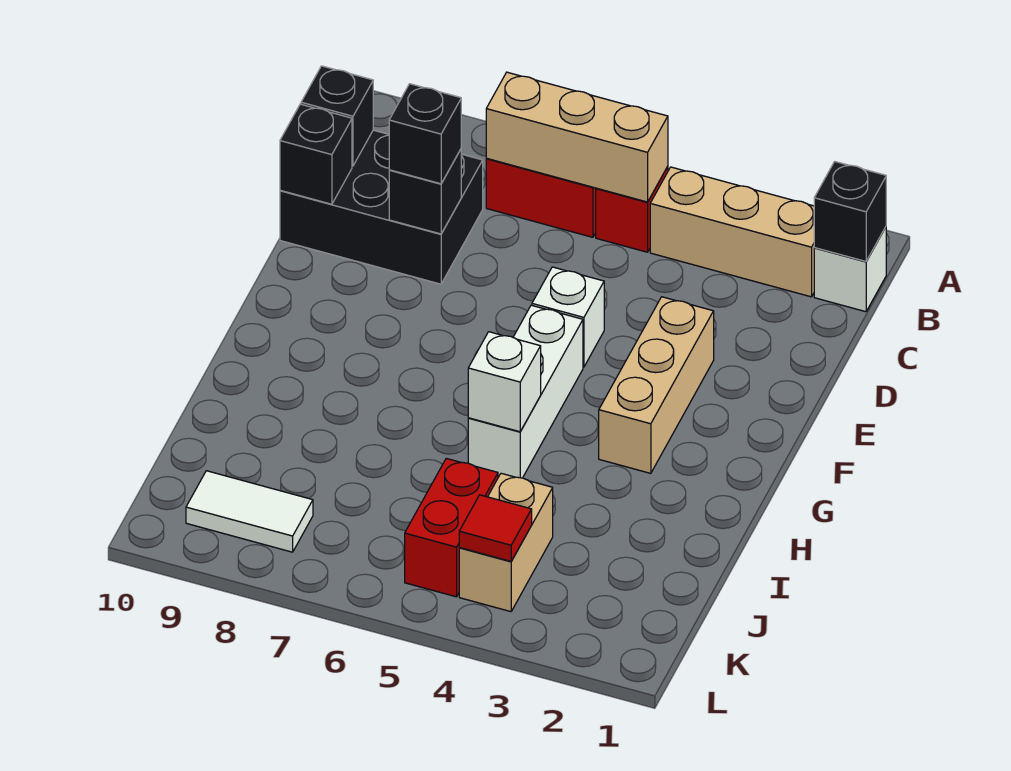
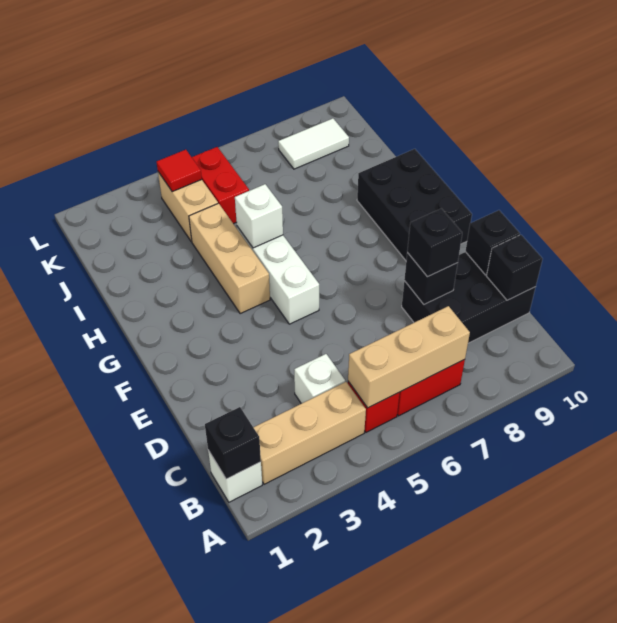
tan 1x3 brick [599,297,714,473] -> tan 1x3 brick moved to [189,203,270,314]
white 1x1 brick [532,267,604,367] -> white 1x1 brick moved to [294,354,345,404]
none -> black 2x3 brick [357,149,472,260]

